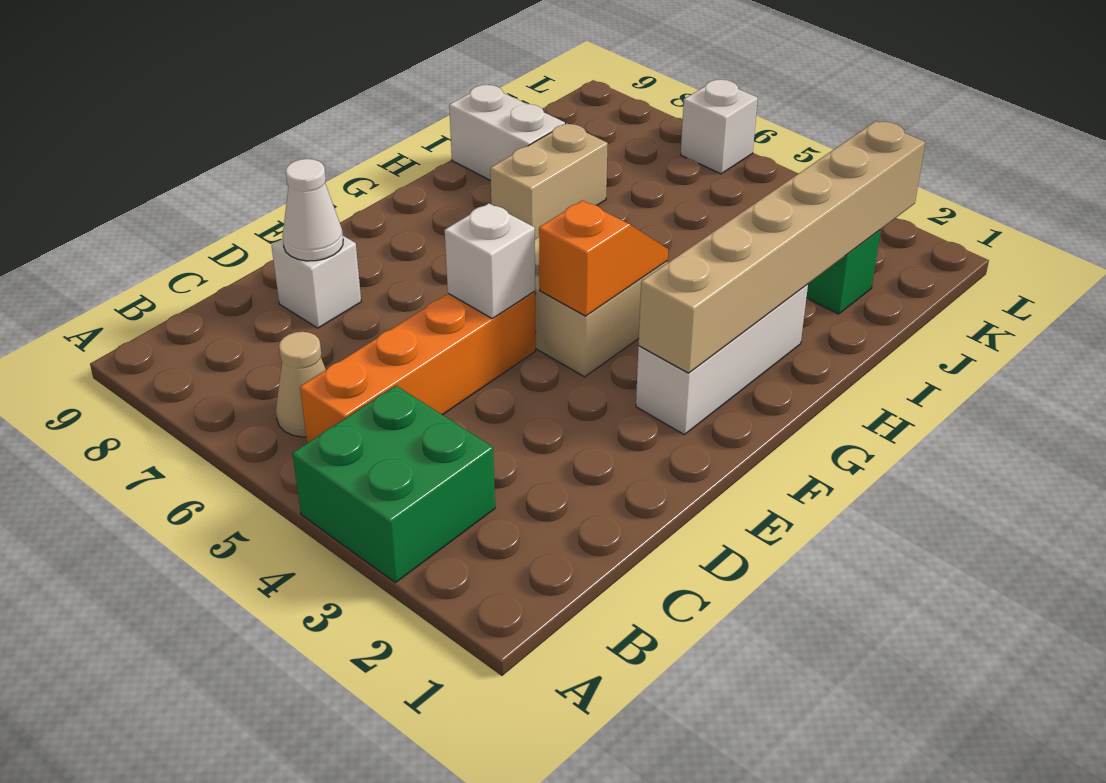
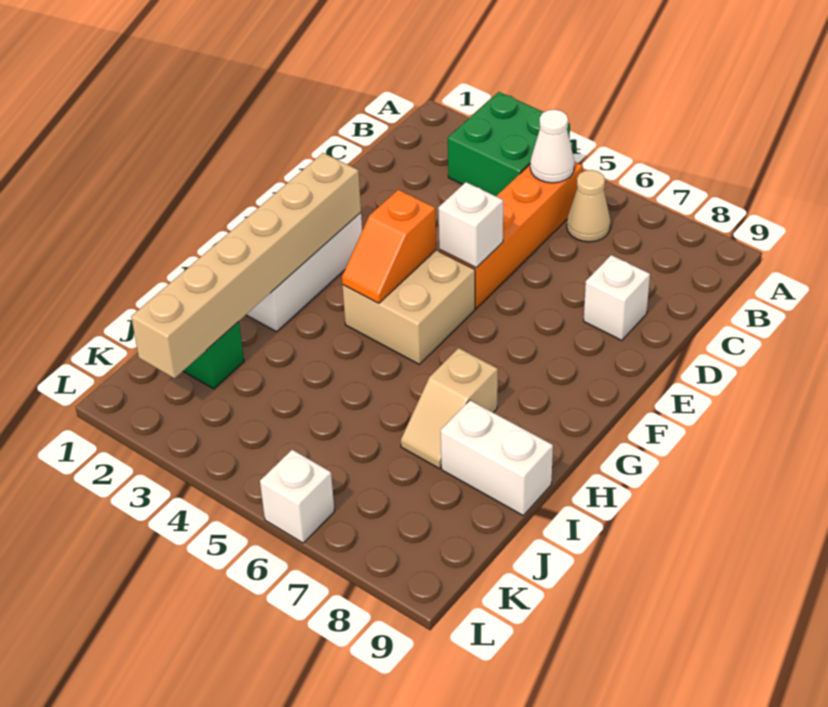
white 1x1 cone [282,159,343,261] -> white 1x1 cone moved to [530,110,574,183]
tan 1x2 brick [490,124,608,239] -> tan 1x2 slope [401,348,498,469]

